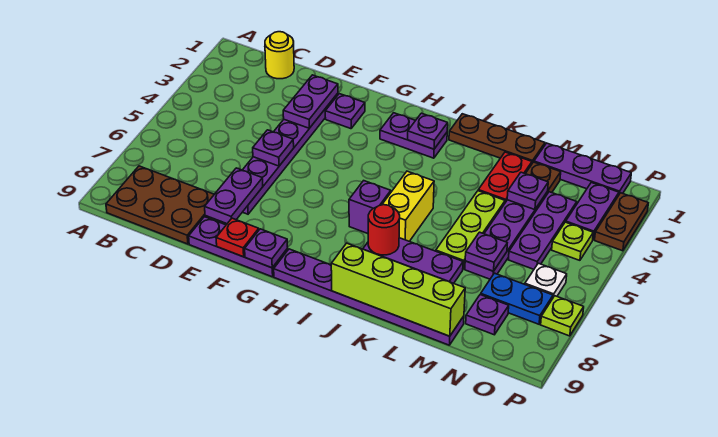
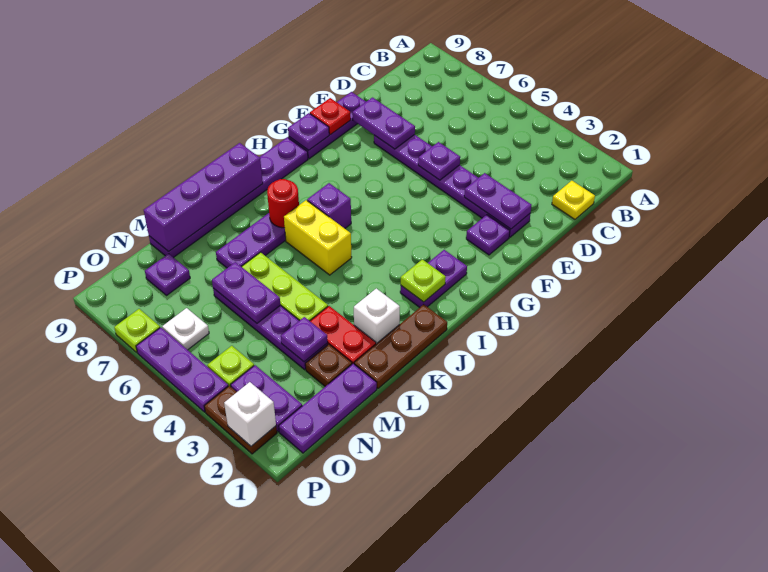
brown 2x3 plate [106,166,214,244] -> none
yellow 1x1 round brick [265,32,294,79] -> yellow 1x1 plate [552,181,595,219]
purple 1x1 plate [408,113,448,149] -> lime 1x1 plate [401,259,446,302]
lime 1x4 brick [331,243,465,336] -> purple 1x4 brick [144,143,263,251]
none -> white 1x1 brick [354,288,400,344]
purple 1x1 plate [465,232,507,271] -> purple 1x2 plate [212,262,280,323]
purple 1x3 plate [508,192,577,269] -> purple 1x3 plate moved to [136,328,228,412]
blue 1x2 plate [481,273,553,324] -> none
none -> white 1x1 brick [224,382,276,446]

